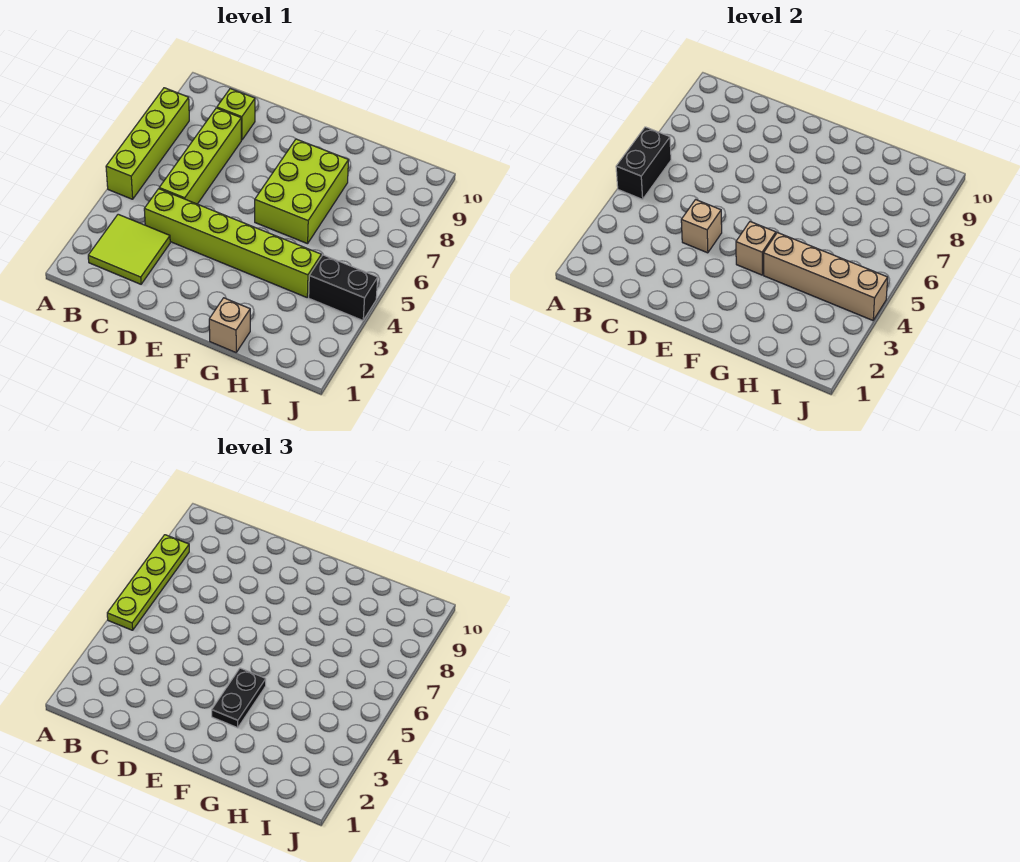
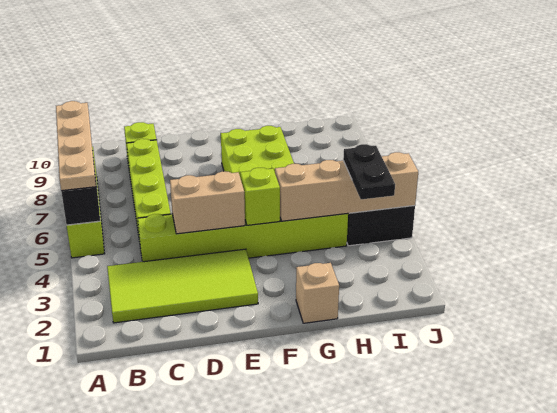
lime 1x4 plate [107,535,189,630] -> tan 1x4 plate [56,101,96,191]
lime 2x2 tile [88,214,170,284] -> lime 2x4 tile [107,249,258,323]
tan 1x1 brick [681,200,722,253] -> tan 1x2 brick [170,171,245,234]
black 1x2 plate [212,668,266,728] -> black 1x2 plate moved to [343,144,395,199]
tan 1x1 brick [736,222,776,275] -> lime 1x1 brick [240,168,280,225]

